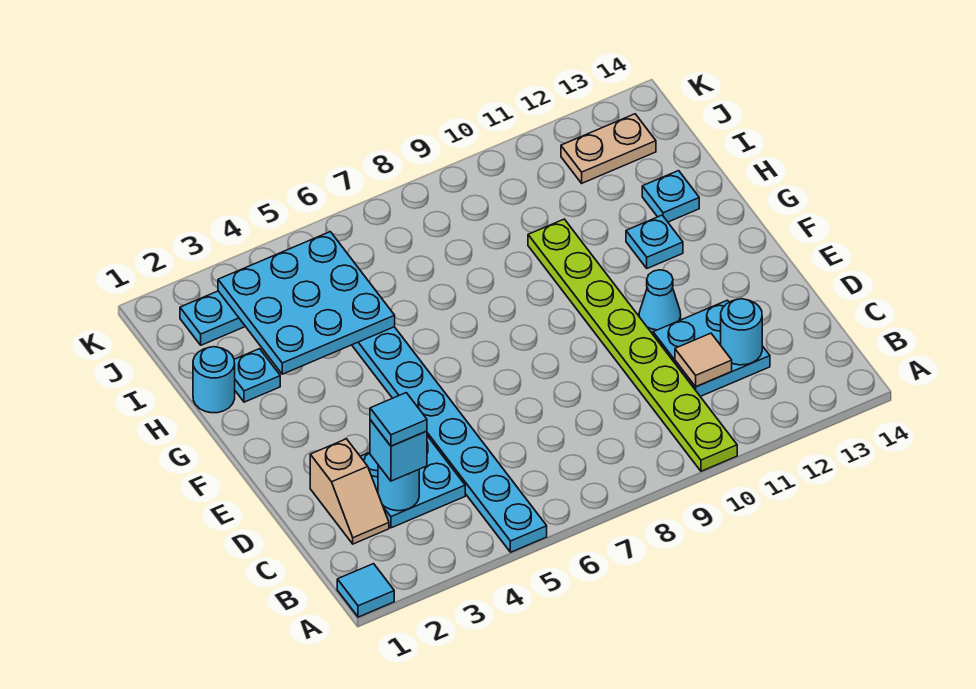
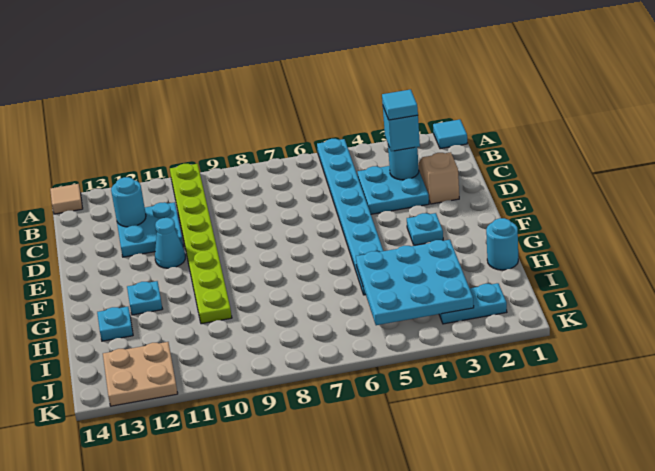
tan 1x1 tile [675,333,732,387] -> tan 1x1 tile moved to [50,184,83,214]
cyan 1x1 plate [234,349,280,402] -> cyan 1x1 plate moved to [407,213,443,245]
tan 1x2 plate [561,114,656,183] -> tan 2x2 plate [103,342,178,406]

